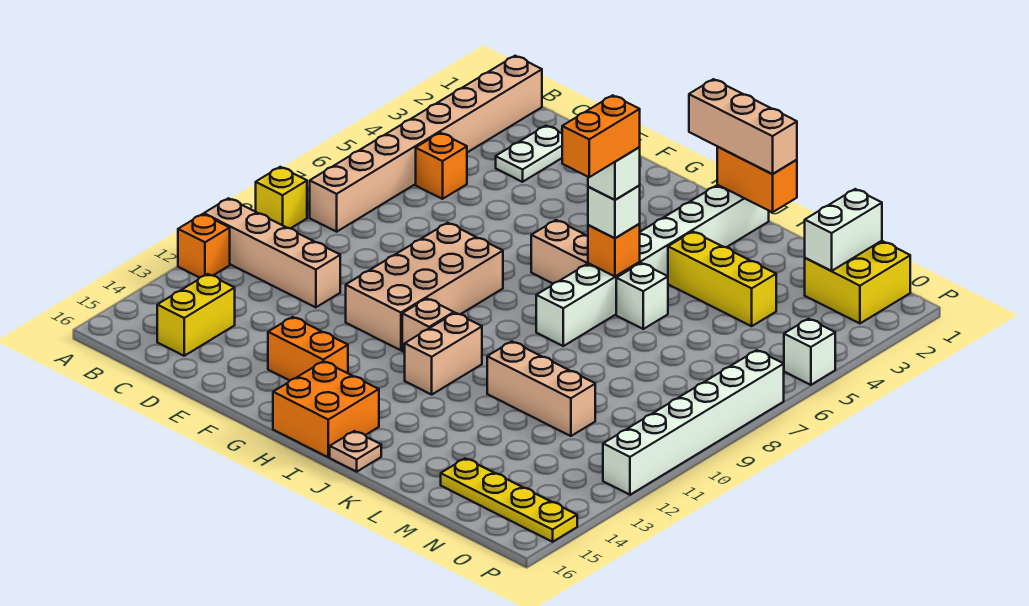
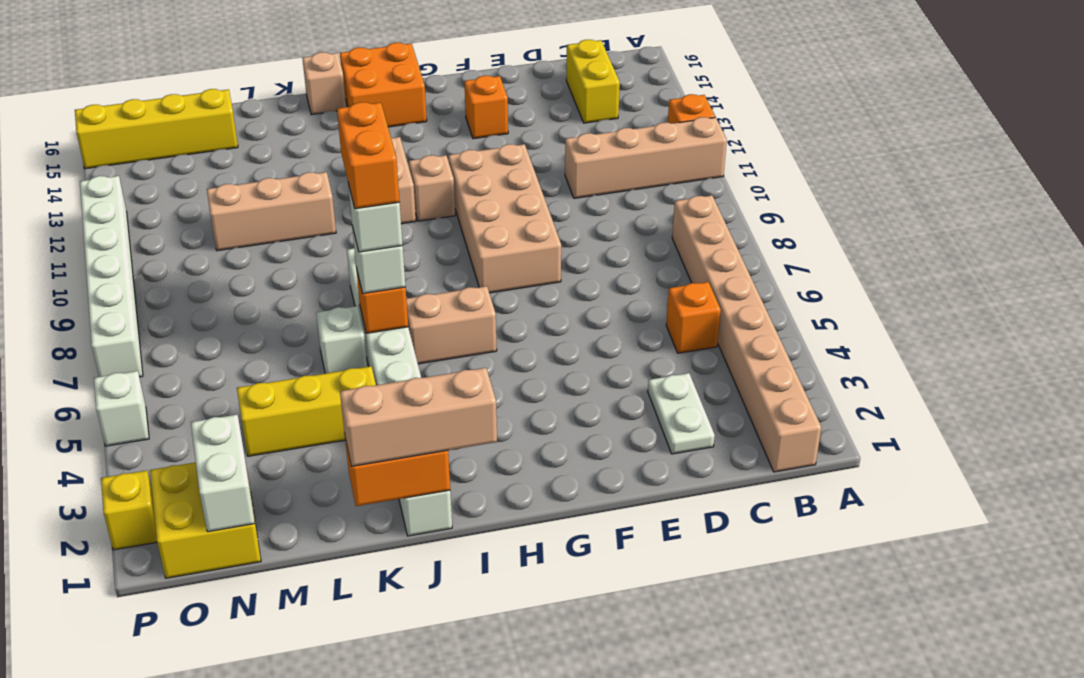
yellow 1x1 brick [256,167,307,228] -> yellow 1x1 brick moved to [101,470,157,550]
orange 1x2 brick [268,317,348,380] -> orange 1x1 brick [464,76,508,139]
tan 1x1 plate [330,431,381,472] -> tan 1x1 brick [302,52,346,115]
yellow 1x4 plate [441,458,577,542] -> yellow 1x4 brick [75,89,238,169]

